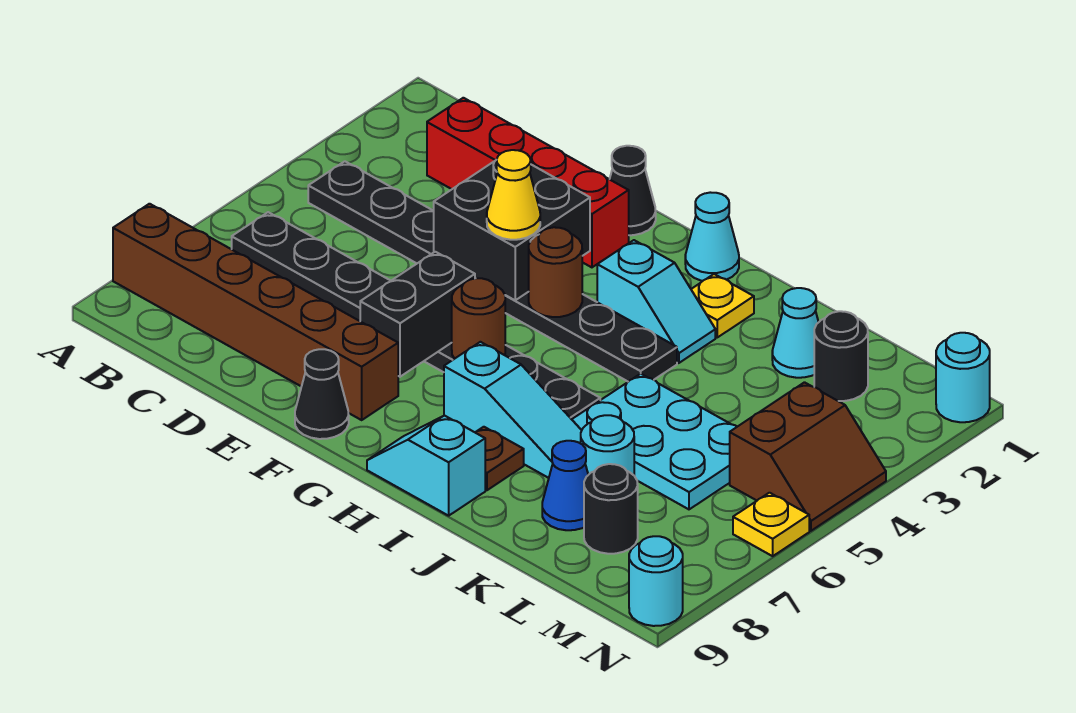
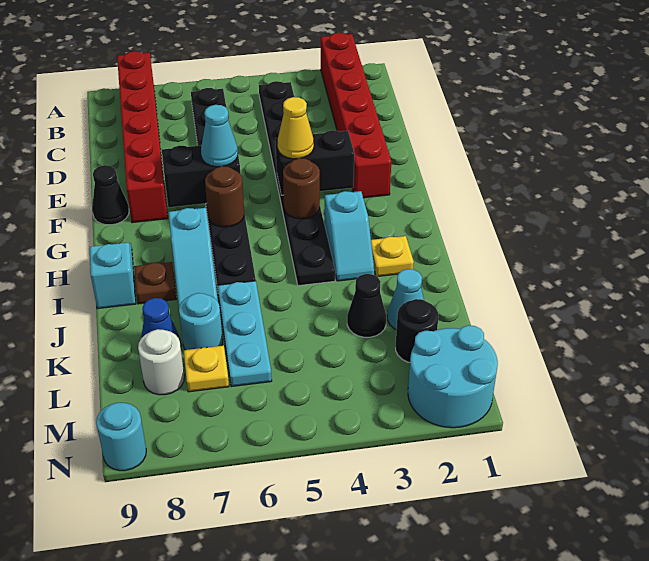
brown 1x6 brick [113,204,398,420] -> red 1x6 brick [117,51,168,223]
red 1x4 brick [427,98,629,267] -> red 1x6 brick [321,33,391,198]
black 2x2 brick [434,160,590,300] -> black 1x2 brick [275,130,354,195]
black 1x1 cone [610,146,656,235] -> black 1x1 cone moved to [347,274,386,337]
cyan 1x1 cone [685,192,739,281] -> cyan 1x1 cone moved to [201,105,238,167]
cyan 2x3 plate [572,374,737,509] -> cyan 1x3 plate [218,281,272,387]
black 1x1 round brick [584,464,638,554] -> white 1x1 round brick [138,329,184,395]
brown 2x2 slope [730,382,886,531] -> none
cyan 1x1 round brick [936,333,990,422] -> cyan 2x2 round brick [408,325,498,428]
yellow 1x1 plate [733,493,809,556] -> yellow 1x1 plate moved to [184,345,229,392]

